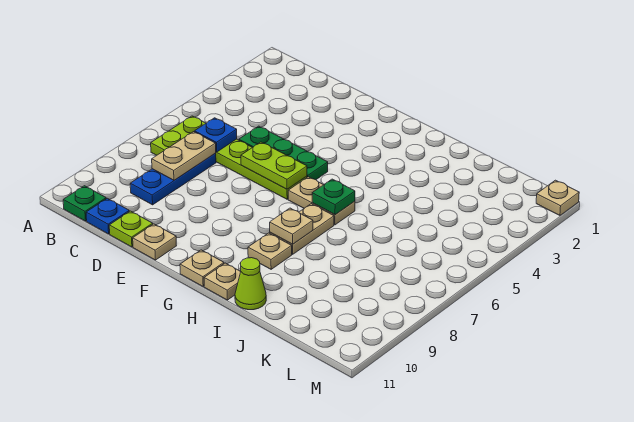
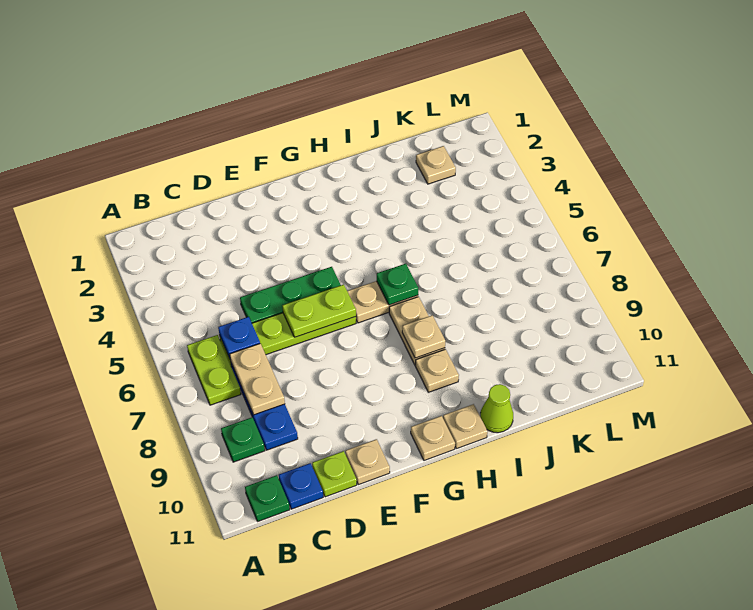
none -> green 1x1 plate [221,417,265,462]
tan 1x1 plate [536,180,579,215] -> tan 1x1 plate moved to [416,146,456,184]

